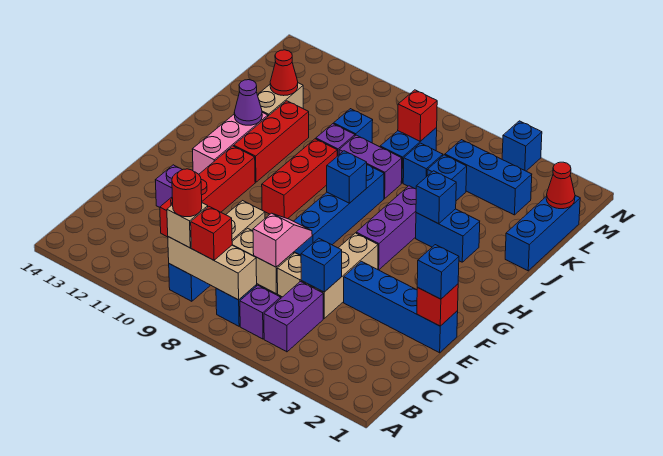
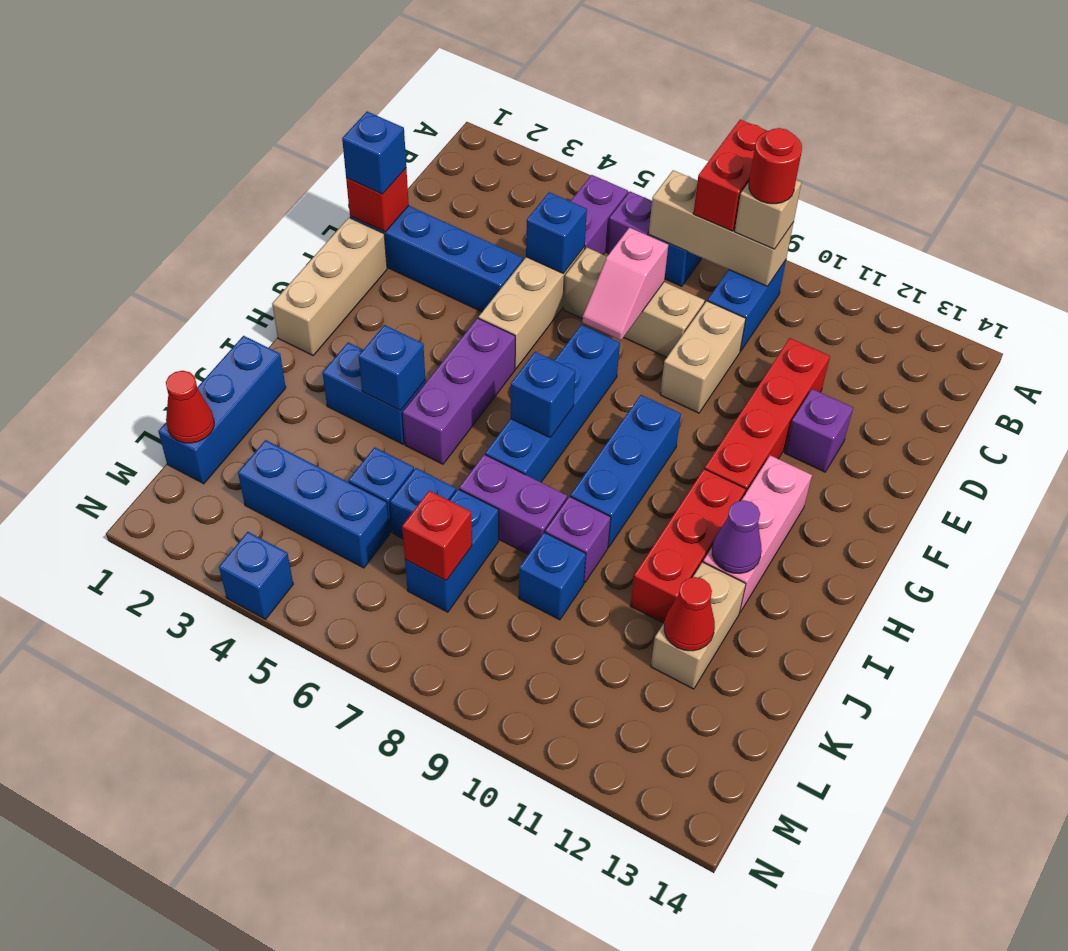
red 1x1 brick [191,207,232,260] -> red 1x2 brick [693,120,767,231]
none -> tan 1x3 brick [272,218,387,355]
red 1x3 brick [262,139,337,219] -> blue 1x3 brick [570,395,681,547]

